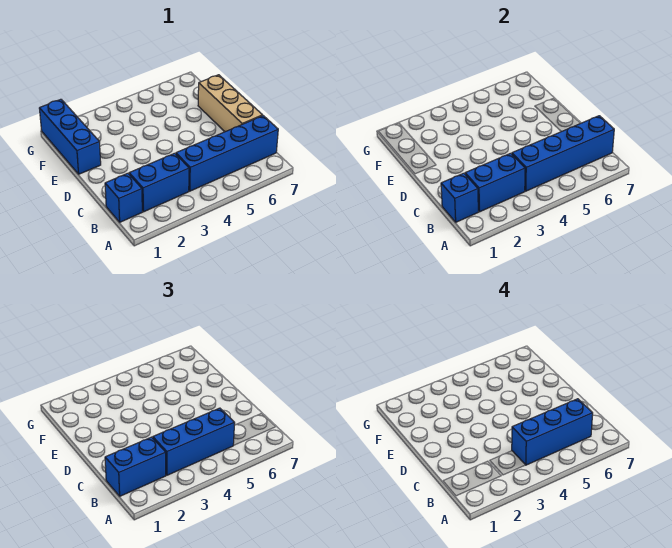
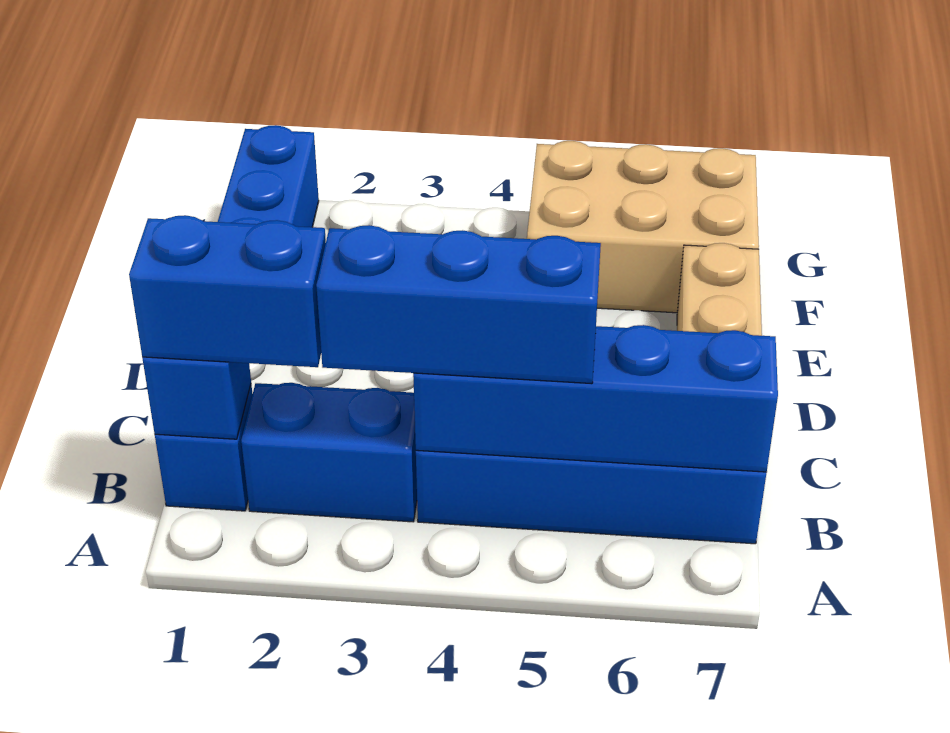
blue 1x2 brick [465,153,525,212] -> none
blue 1x3 brick [512,399,593,465] -> none
none -> tan 2x3 brick [527,141,759,313]

